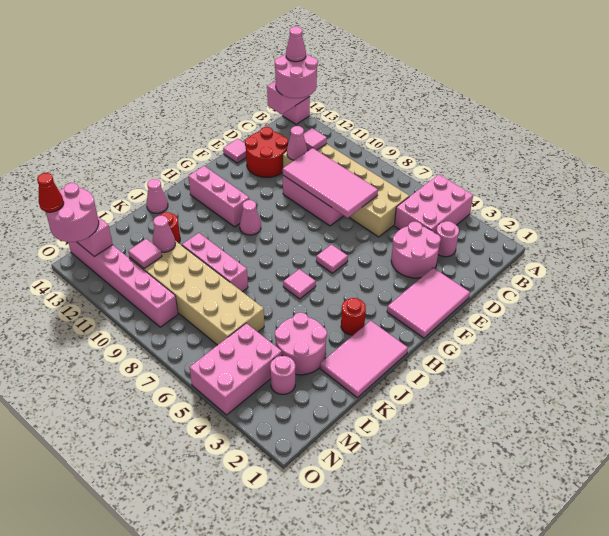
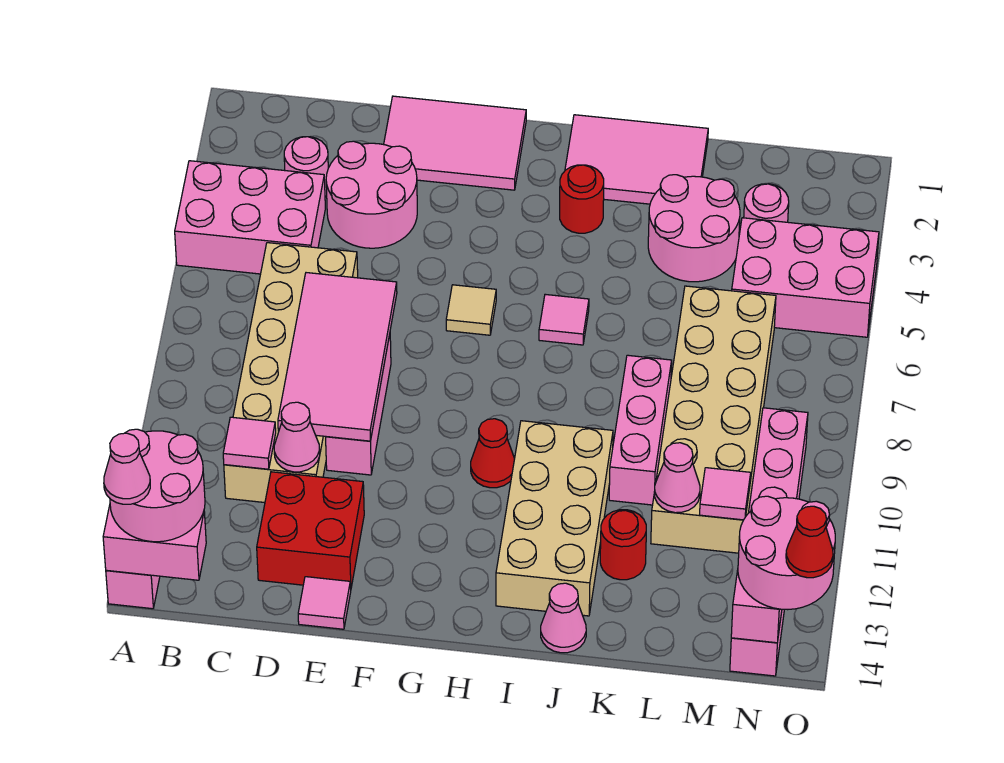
red 2x2 round brick [245,127,288,177] -> red 2x2 brick [257,472,364,588]
pink 1x1 tile [316,245,348,273] -> tan 1x1 tile [446,285,496,335]
pink 1x1 cone [240,200,261,235] -> red 1x1 cone [471,419,515,488]
pink 1x3 brick [188,166,249,227] -> none
none -> tan 2x4 brick [496,421,613,616]

